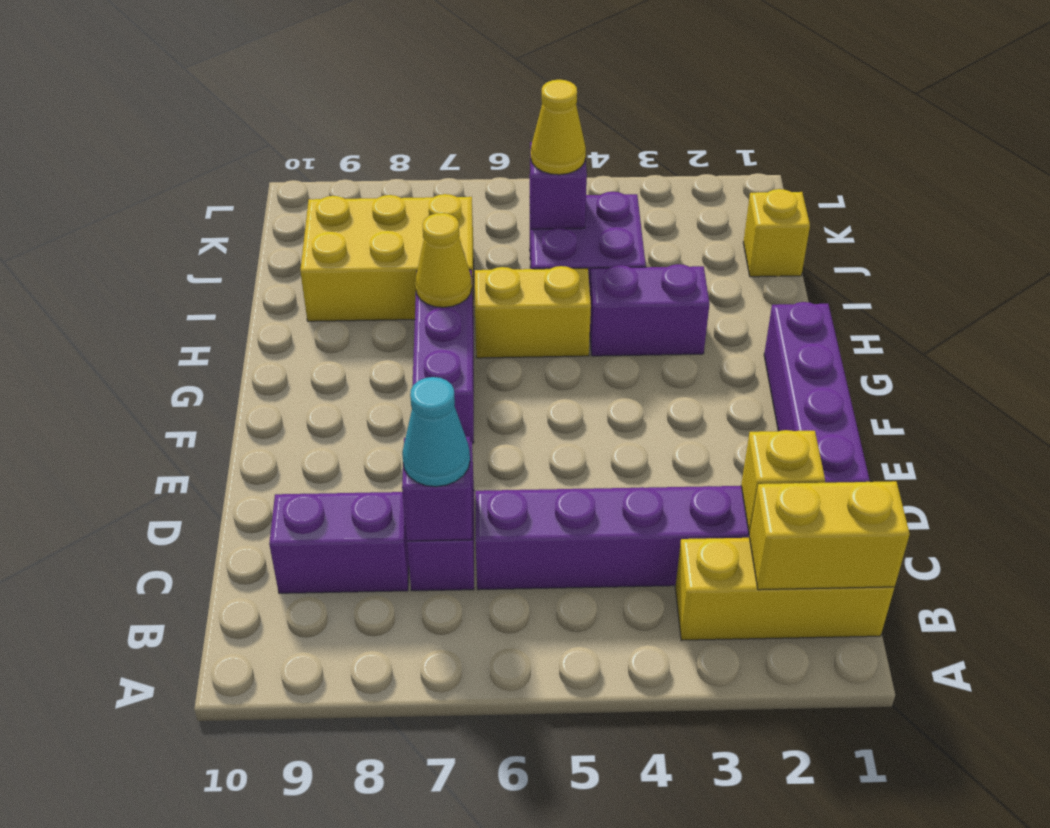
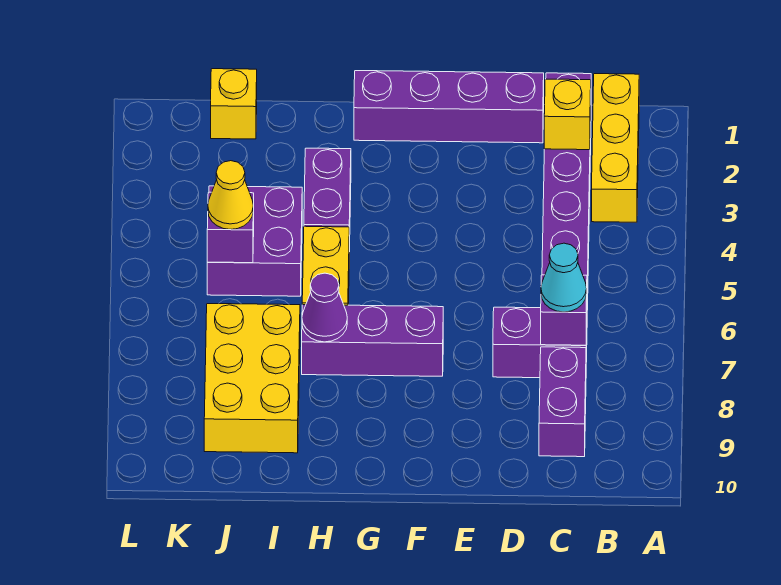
yellow 1x2 brick [749,481,910,590] -> none
yellow 1x1 cone [415,213,472,307] -> purple 1x1 cone [302,273,347,342]

